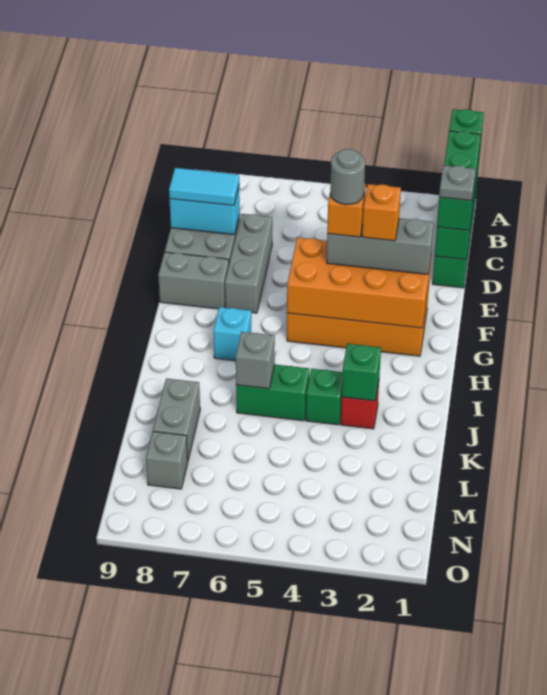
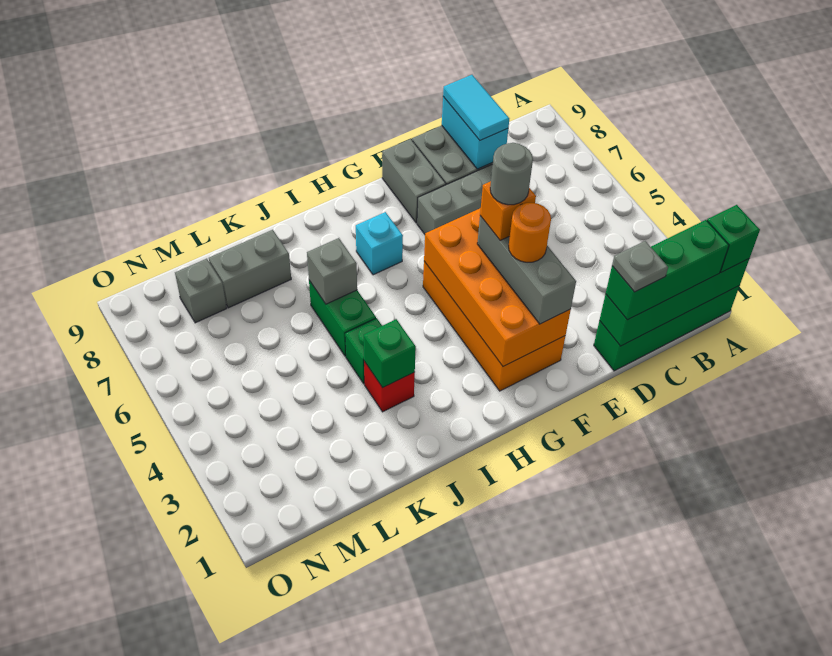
orange 1x1 brick [362,184,401,241] -> orange 1x1 round brick [509,203,551,262]

